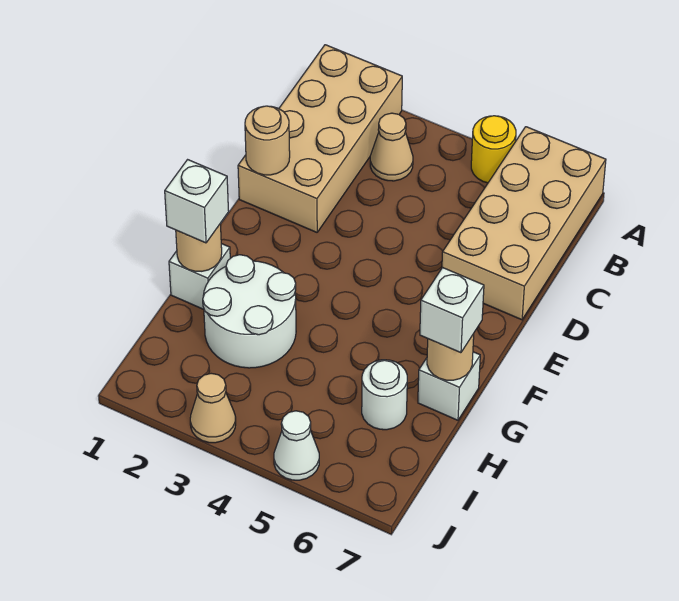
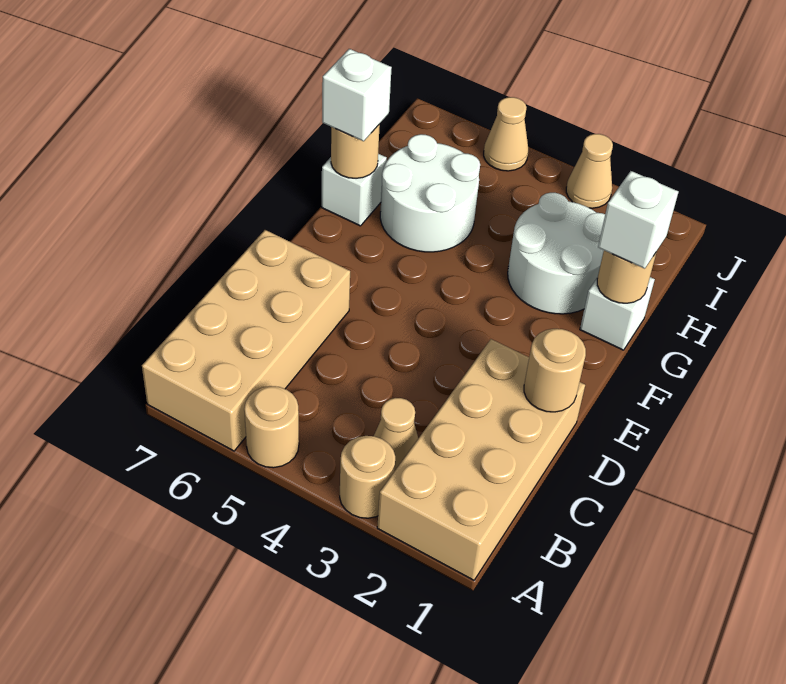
none -> tan 1x1 round brick [340,436,395,518]
yellow 1x1 round brick [471,116,516,183] -> tan 1x1 round brick [244,386,299,468]
white 1x1 round brick [362,360,407,430] -> white 2x2 round brick [380,134,480,252]
white 1x1 cone [274,411,319,480] -> tan 1x1 cone [484,97,528,171]

